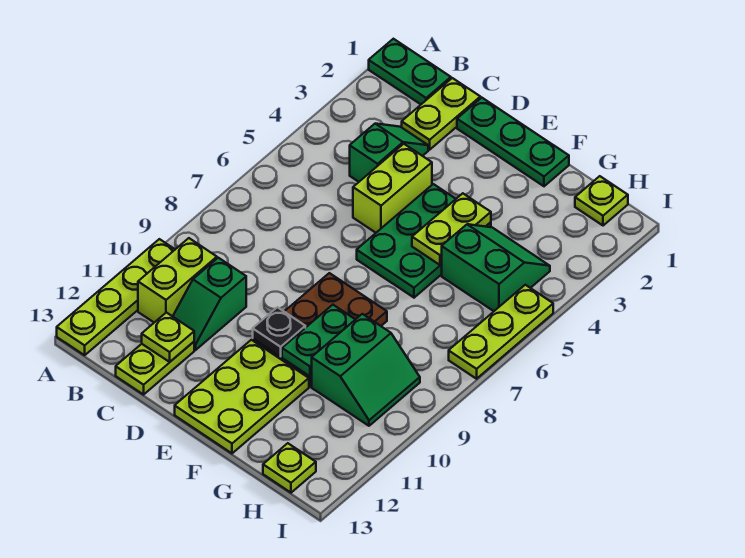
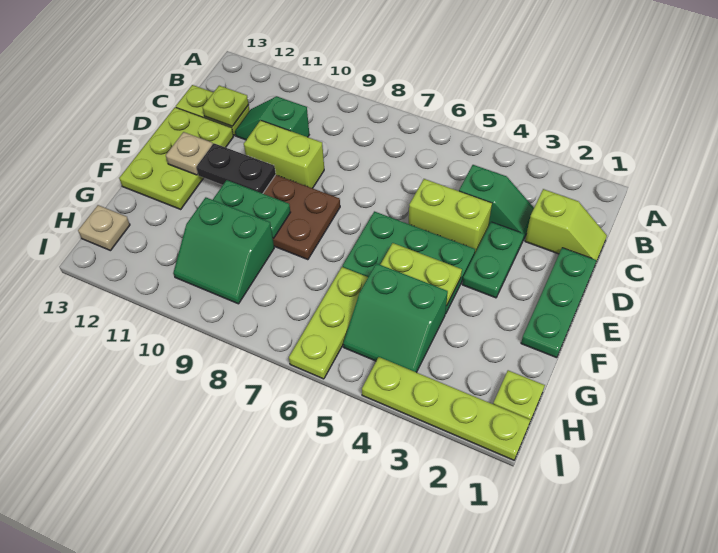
green 1x2 plate [369,39,451,104] -> green 1x2 plate moved to [462,222,524,298]
lime 1x4 plate [57,239,175,355] -> lime 1x4 plate moved to [362,357,530,460]
lime 1x2 brick [138,238,217,322] -> lime 1x2 brick moved to [244,121,324,188]
lime 1x2 plate [402,78,480,150] -> lime 1x2 slope [525,189,607,262]
black 1x1 plate [253,307,305,357] -> black 1x2 plate [196,143,276,194]
lime 2x3 plate [175,340,309,453] -> lime 2x3 plate turned to [119,107,234,209]
none -> tan 1x1 plate [166,132,213,175]
green 2x2 slope [442,224,550,311] -> green 2x2 slope turned to [343,263,448,372]
lime 1x1 plate [263,443,316,493] -> tan 1x1 plate [78,205,130,251]
lime 1x3 plate [449,285,553,379] -> lime 1x3 plate turned to [289,267,368,379]

